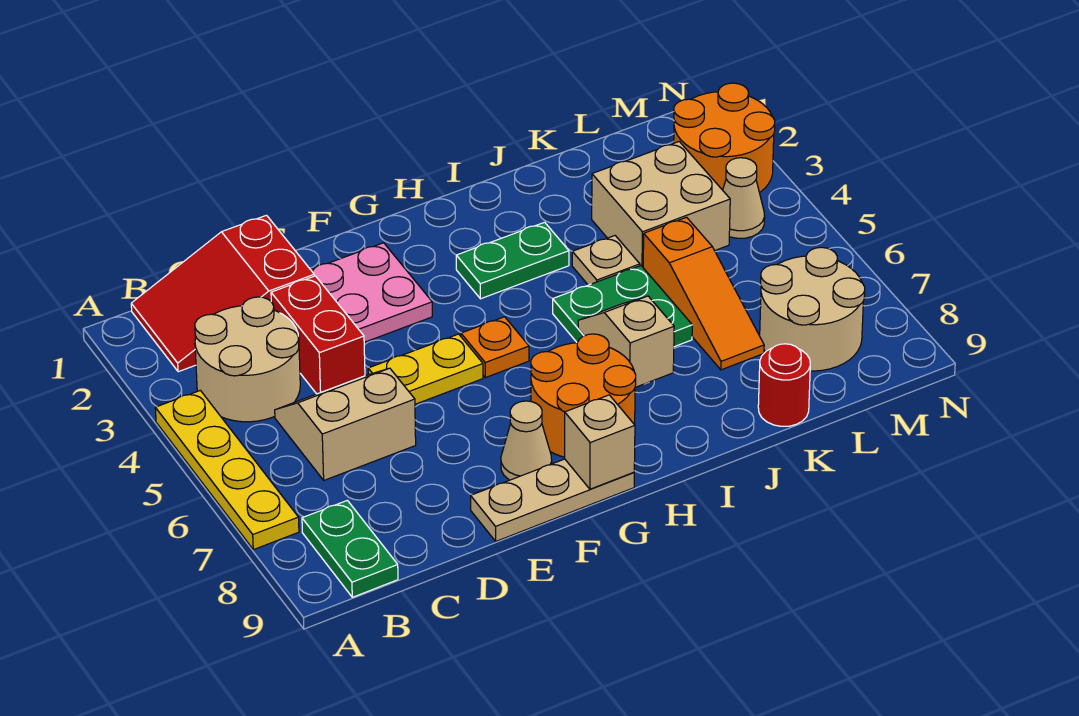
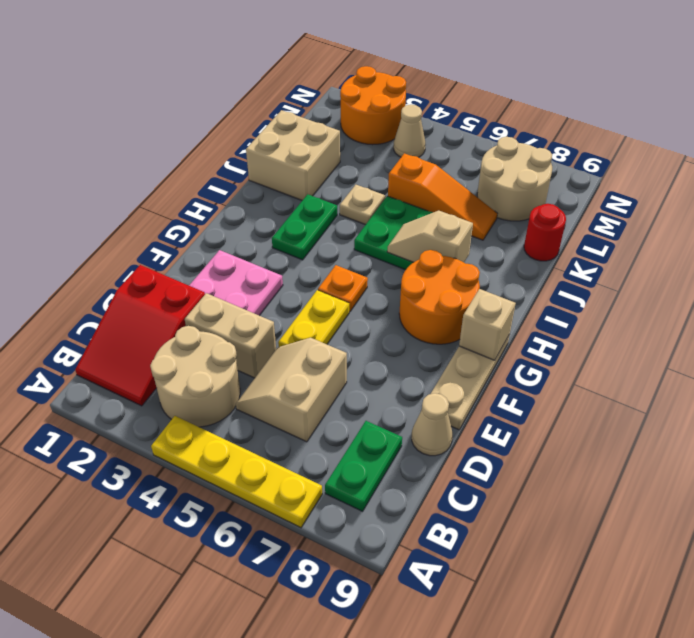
green 1x2 plate [302,500,398,597] -> green 1x2 plate turned to [325,421,402,511]
red 1x2 brick [271,276,365,394] -> tan 1x2 brick [185,293,276,378]
tan 1x1 cone [501,401,552,480] -> tan 1x1 cone moved to [412,393,453,456]
tan 2x2 brick [592,142,730,267] -> tan 2x2 brick moved to [246,110,340,200]

